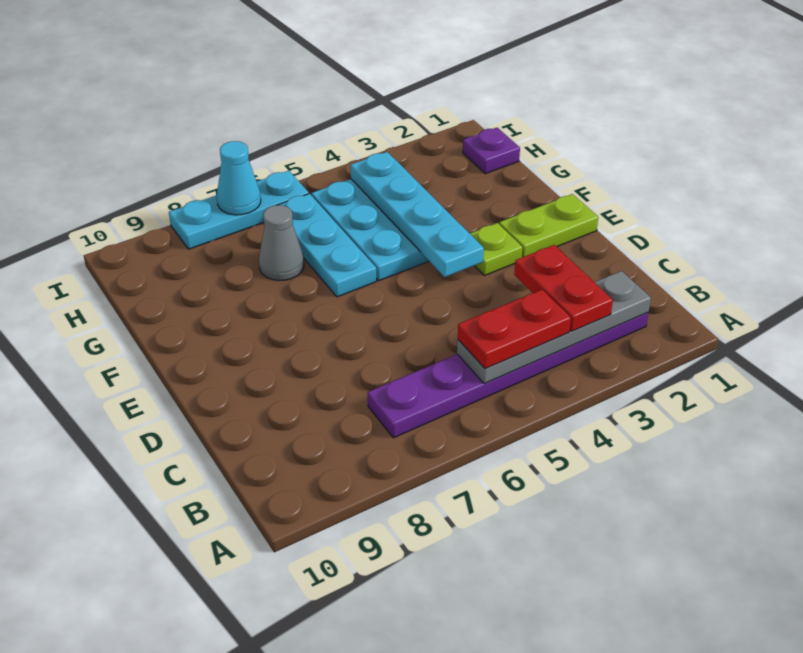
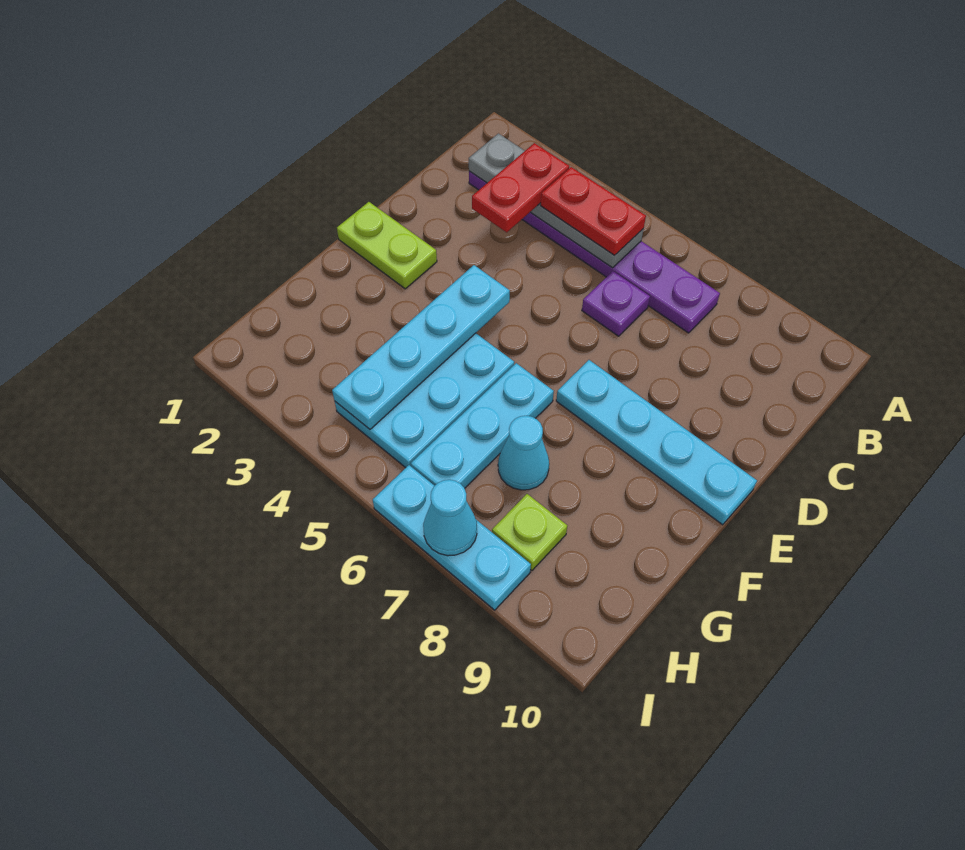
lime 1x1 plate [470,223,522,276] -> lime 1x1 plate moved to [492,494,567,571]
none -> cyan 1x4 plate [556,360,757,525]
grey 1x1 cone [259,205,304,281] -> cyan 1x1 cone [498,416,549,490]
purple 1x1 plate [463,128,520,174] -> purple 1x1 plate moved to [582,271,650,336]

